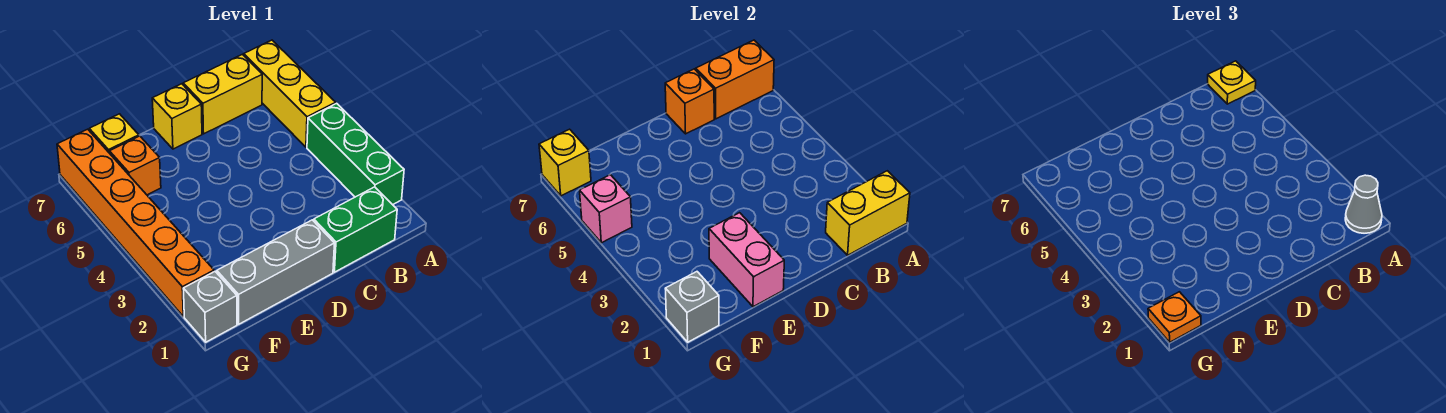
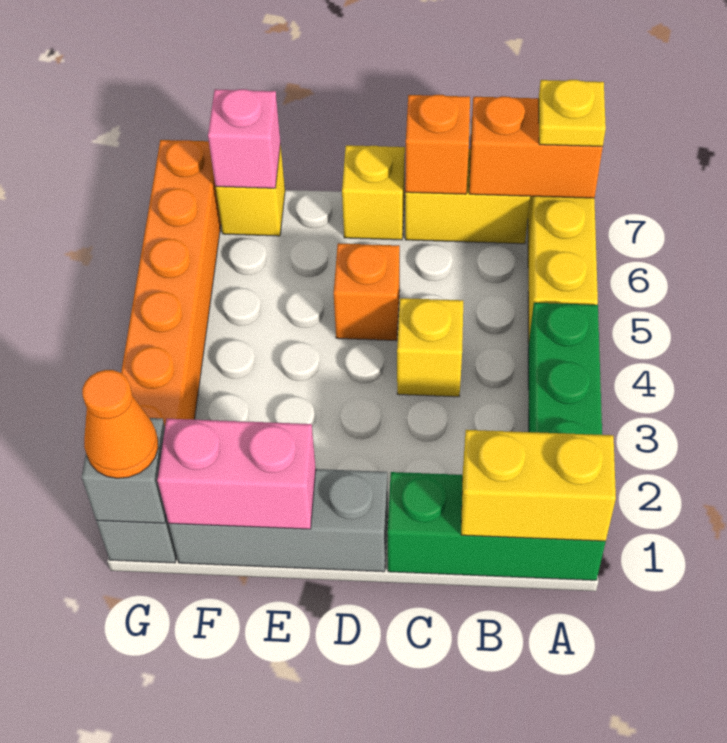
grey 1x1 cone [1345,175,1382,233] -> none
green 1x2 brick [314,187,397,272] -> green 1x3 brick [388,472,606,580]
pink 1x2 brick [709,213,784,307] -> pink 1x2 brick turned to [157,419,316,529]
orange 1x1 brick [109,136,161,195] -> orange 1x1 brick moved to [334,243,400,341]
orange 1x1 plate [1148,292,1201,342] -> orange 1x1 cone [82,370,158,478]
pink 1x1 brick [580,175,632,243] -> pink 1x1 brick moved to [208,89,281,188]
yellow 1x1 brick [539,129,591,196] -> yellow 1x1 brick moved to [397,298,463,397]

